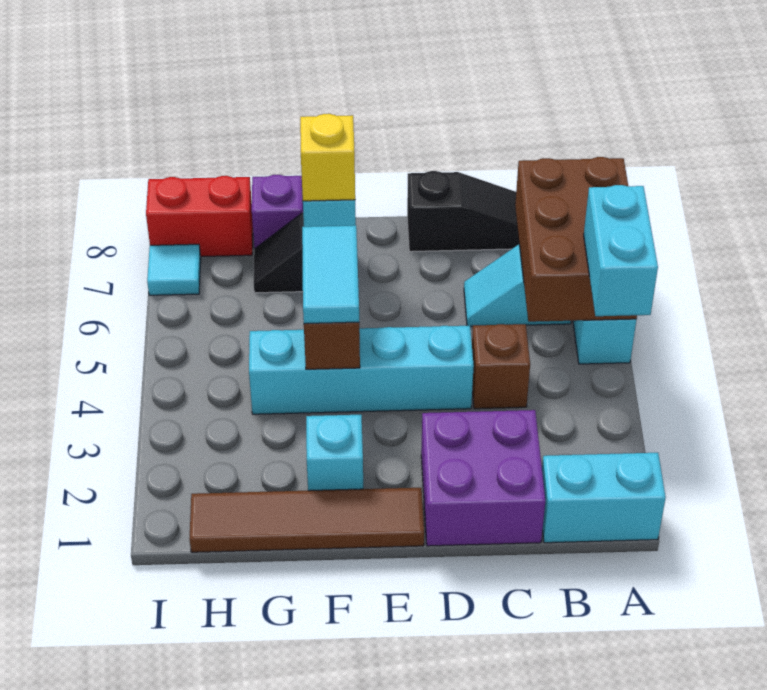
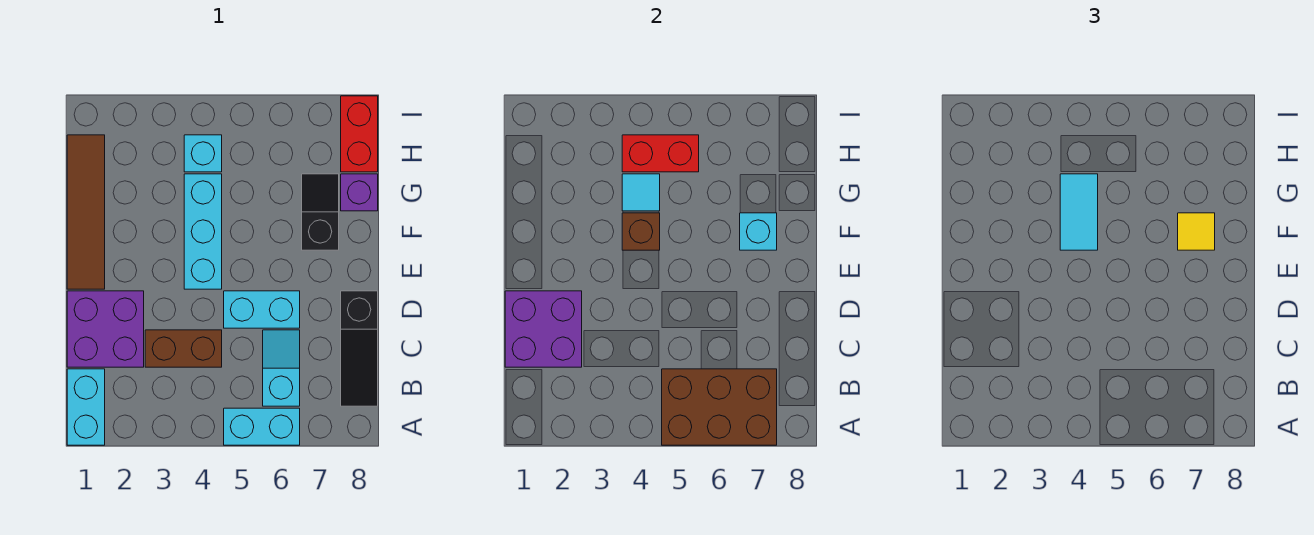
cyan 1x2 brick [584,185,658,316] -> cyan 1x2 brick moved to [224,291,300,328]
none -> purple 2x2 brick [505,291,582,367]
brown 1x1 brick [472,324,530,409] -> brown 1x2 brick [145,330,222,367]
cyan 1x4 brick [249,326,474,414] -> cyan 1x3 brick [184,174,222,289]
cyan 1x1 brick [306,415,363,491] -> cyan 1x1 brick moved to [184,135,222,172]
cyan 1x2 tile [302,225,359,324] -> cyan 1x2 tile turned to [1060,174,1098,250]
yellow 1x1 brick [300,114,355,201] -> yellow 1x1 tile [1178,213,1215,250]
none -> red 1x2 brick [622,135,699,172]
cyan 1x1 tile [147,244,201,295] -> cyan 1x1 tile moved to [622,174,660,211]

